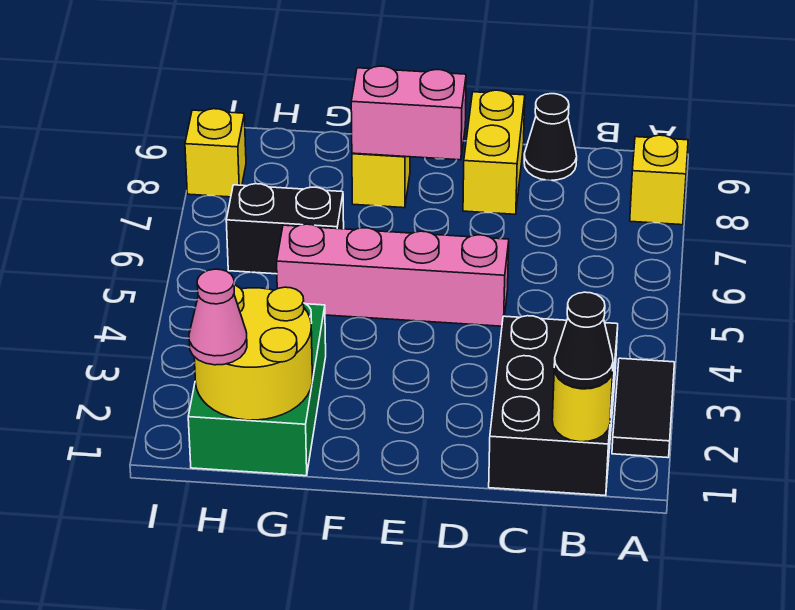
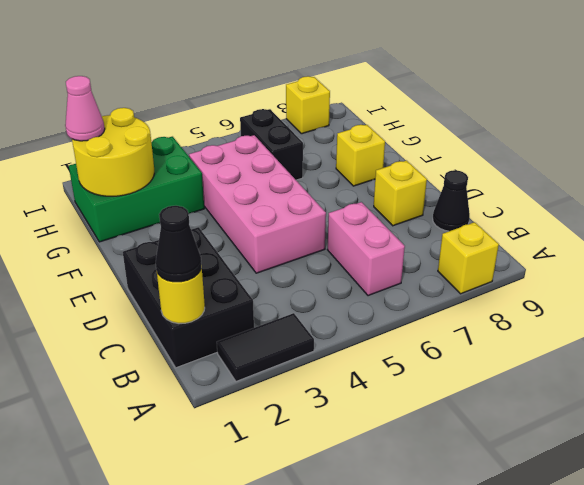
black 2x3 brick [489,316,618,496] -> black 2x3 brick turned to [123,227,254,368]
pink 1x4 brick [277,224,509,326] -> pink 2x4 brick [189,135,326,273]
yellow 1x2 brick [463,90,525,214] -> yellow 1x1 brick [374,161,427,226]
pink 1x2 brick [351,66,466,160] -> pink 1x2 brick moved to [327,202,405,296]

